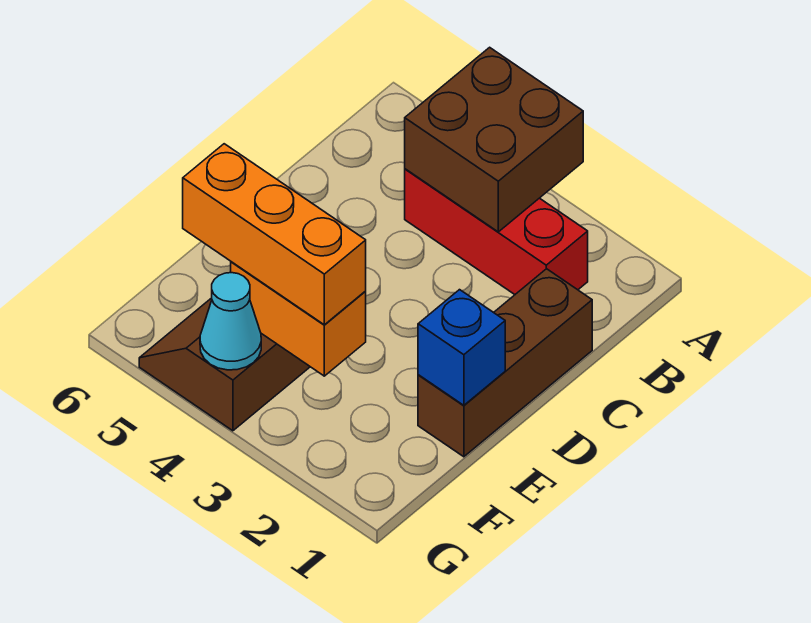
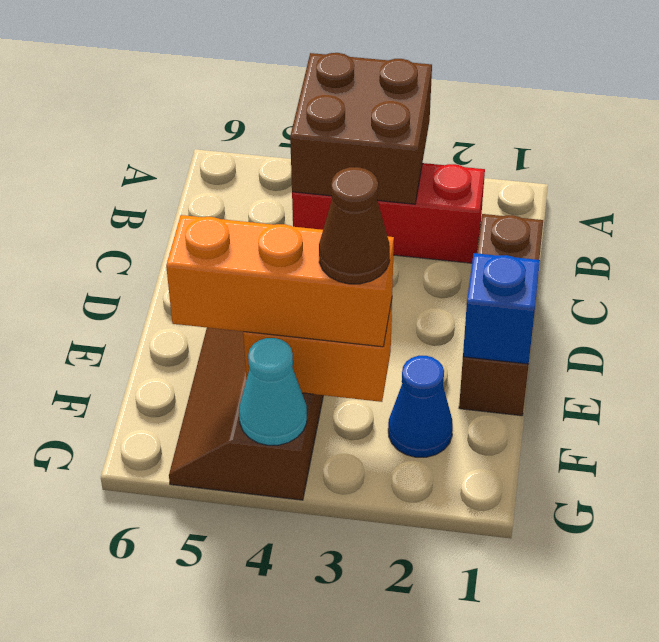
none -> blue 1x1 cone [388,356,453,457]
none -> brown 1x1 cone [319,167,390,284]

